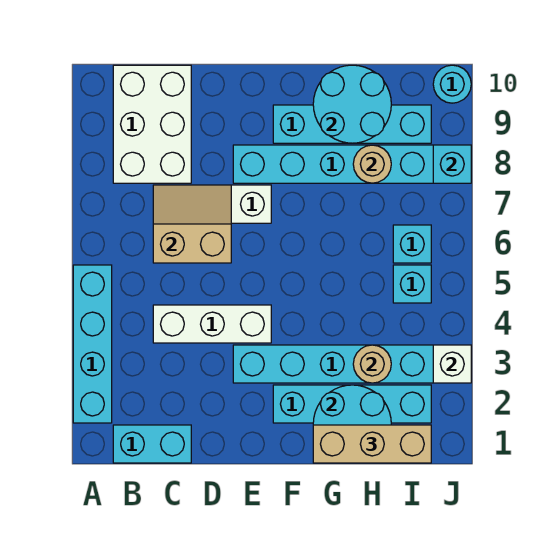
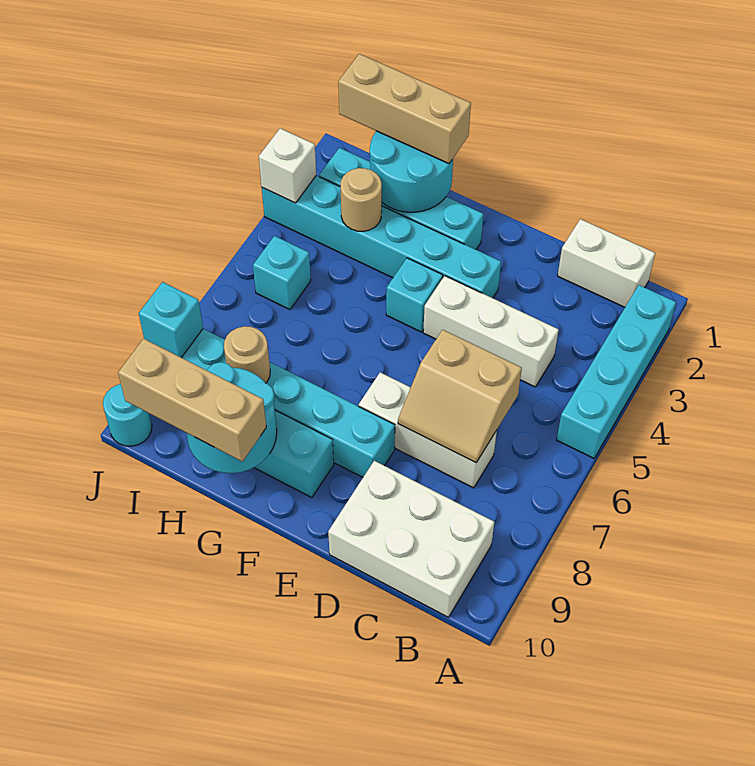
cyan 1x2 brick [113,425,191,463] -> white 1x2 brick [558,219,655,307]
white 2x3 brick [113,65,191,183] -> white 2x3 brick turned to [328,461,494,617]
none -> tan 1x3 brick [118,339,266,461]
cyan 1x1 brick [393,225,431,263] -> cyan 1x1 brick moved to [386,258,443,332]

